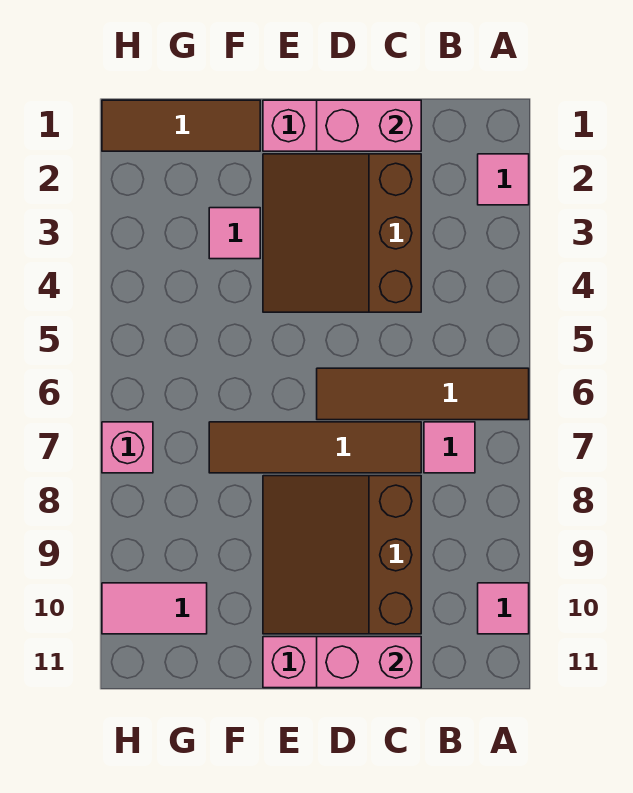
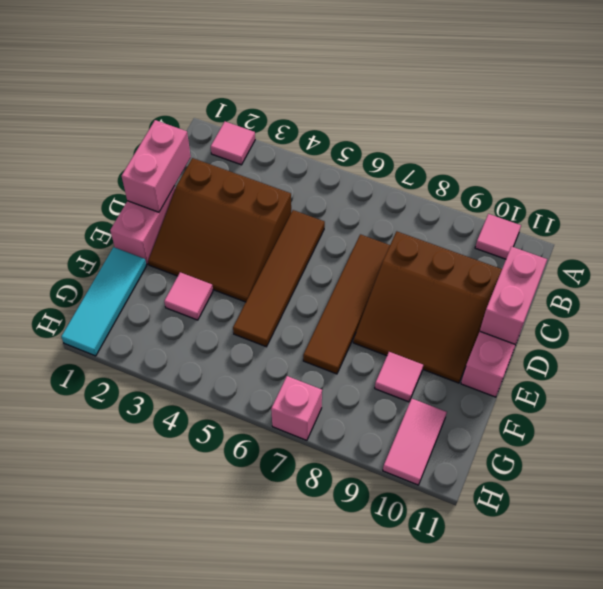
brown 1x4 tile [317,368,529,420] -> brown 1x4 tile moved to [233,210,325,347]
pink 1x1 tile [424,422,475,473] -> pink 1x1 tile moved to [375,352,423,402]
brown 1x3 tile [102,100,260,151] -> cyan 1x3 tile [61,247,146,356]

